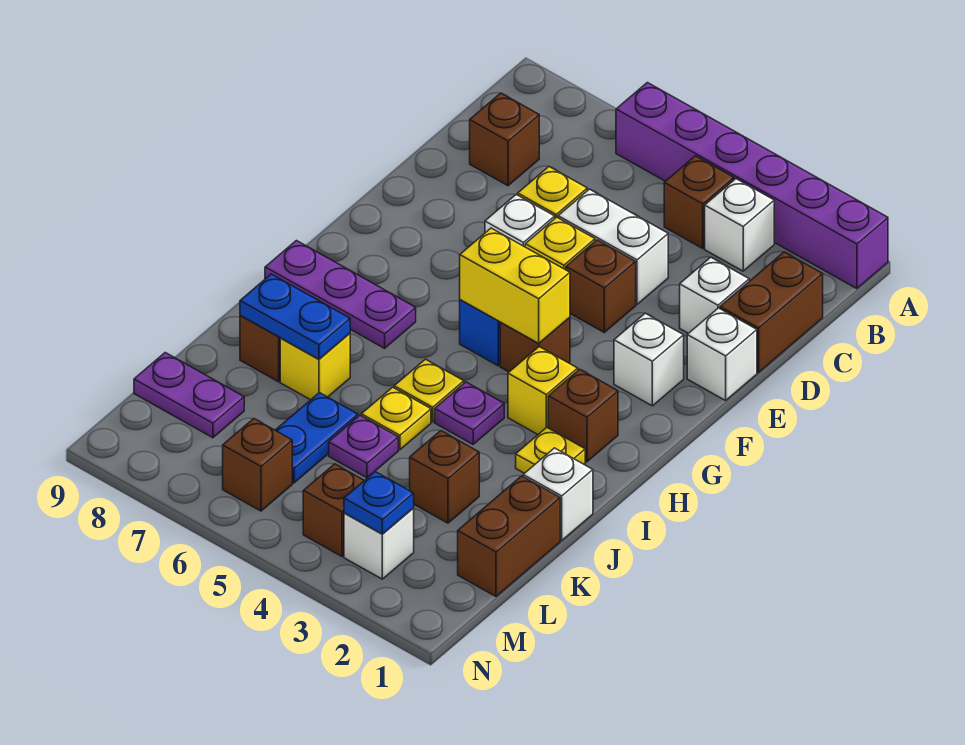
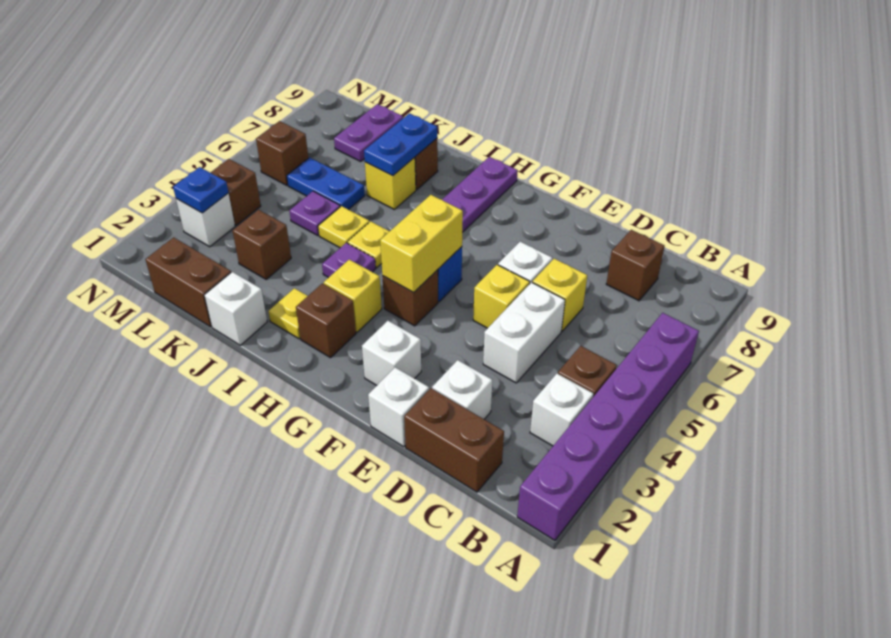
brown 1x1 brick [566,240,636,332] -> none

